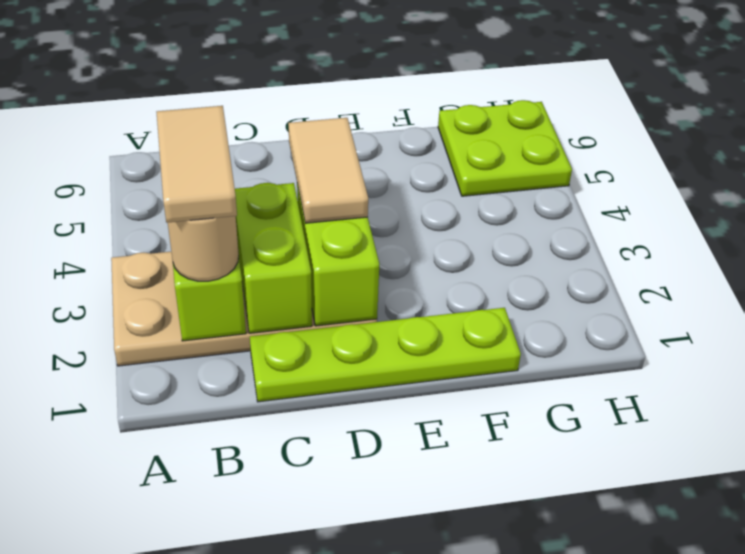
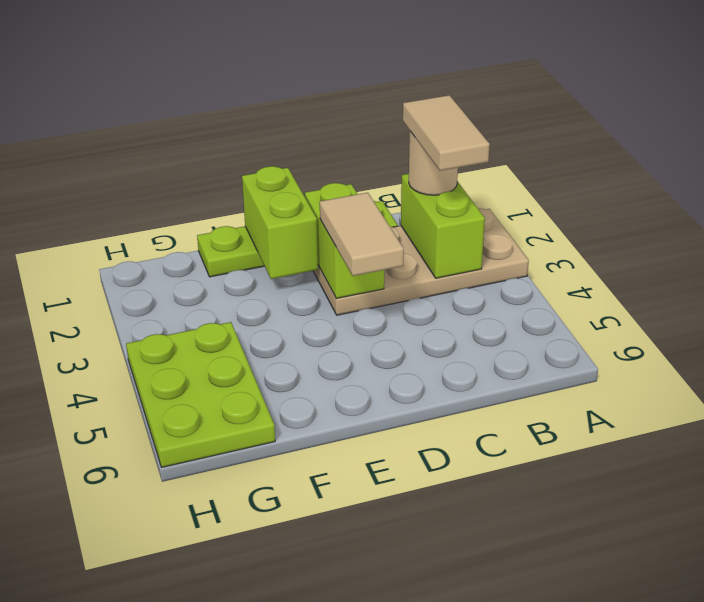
lime 1x2 brick [235,183,312,333] -> lime 1x2 brick moved to [242,166,318,279]
lime 2x2 plate [438,100,572,196] -> lime 2x3 plate [126,322,275,467]

